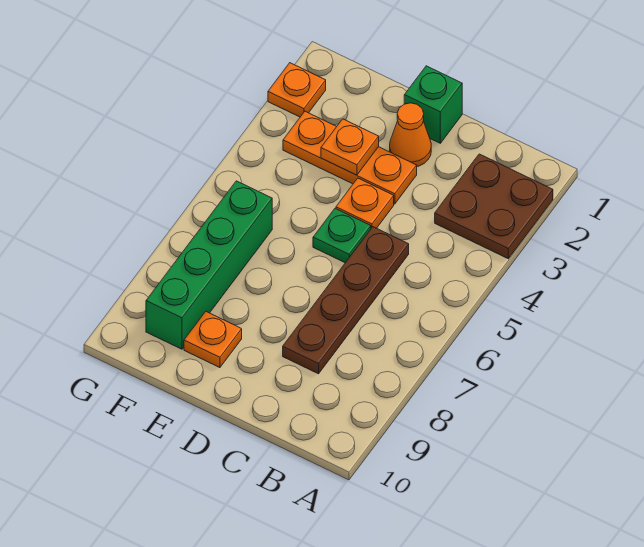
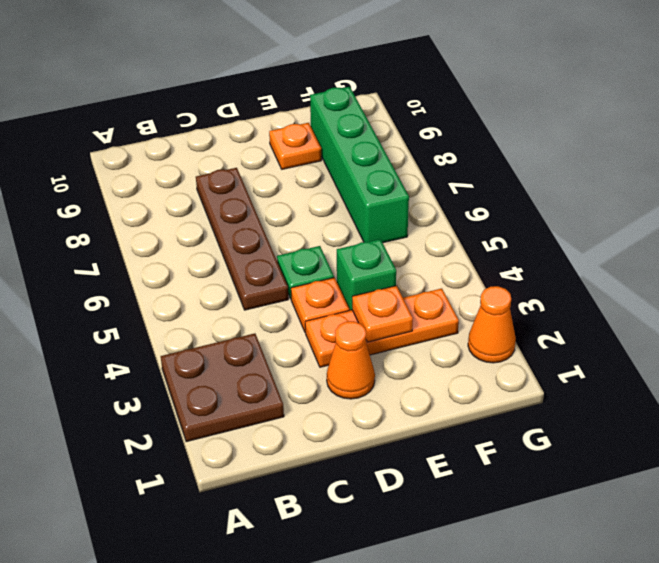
green 1x1 brick [404,66,462,143] -> green 1x1 brick moved to [337,239,396,310]
orange 1x1 plate [268,63,326,117] -> orange 1x1 cone [468,286,516,363]

